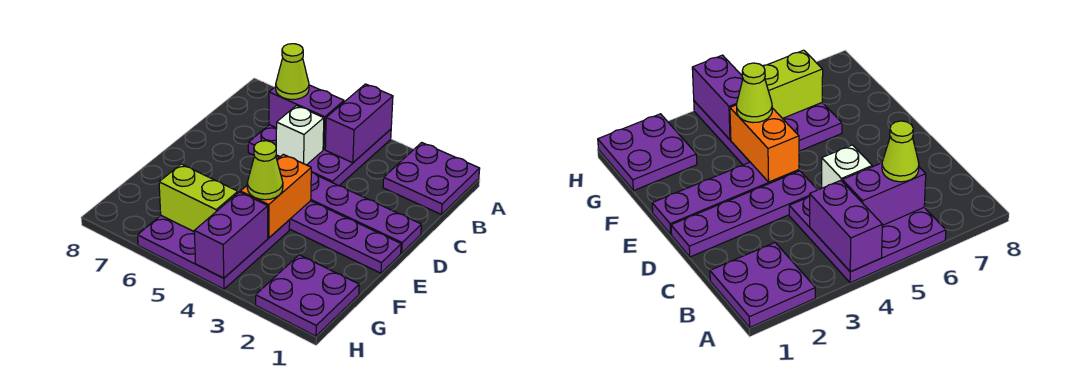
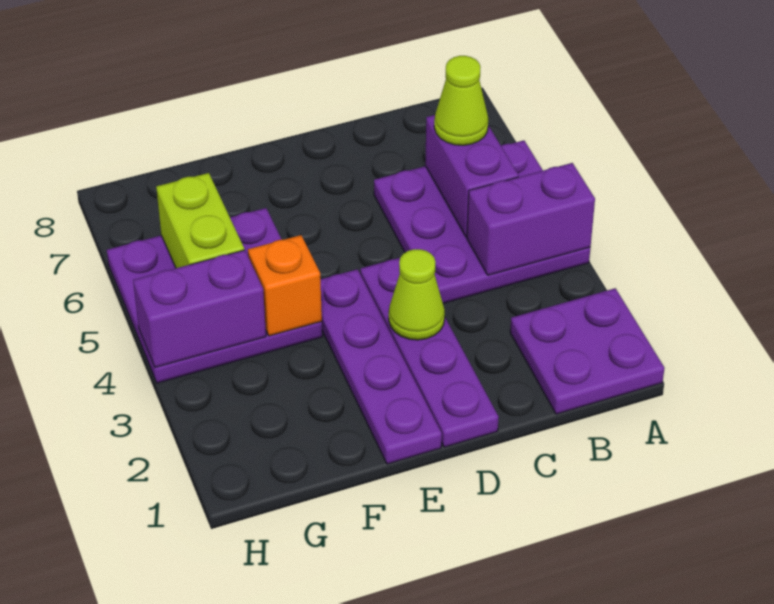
white 1x1 brick [276,106,324,165] -> none
orange 1x2 brick [240,154,311,238] -> orange 1x1 brick [248,235,322,336]
lime 1x1 cone [247,141,283,200] -> lime 1x1 cone moved to [389,249,445,340]
purple 2x2 plate [256,255,359,336] -> none

